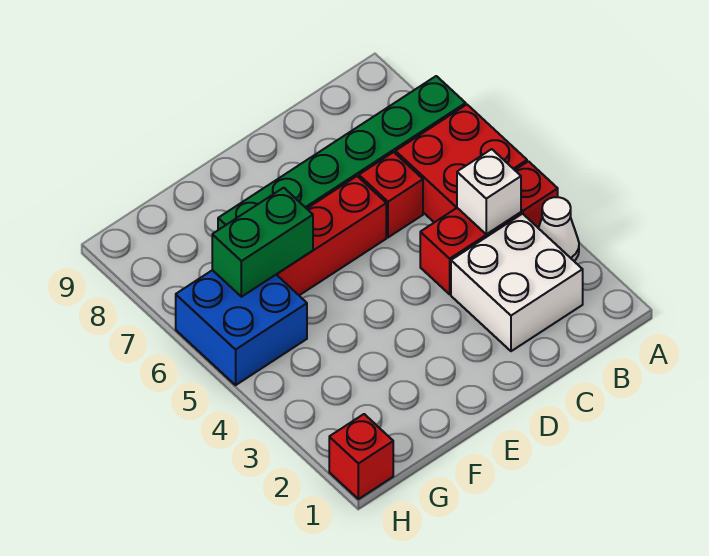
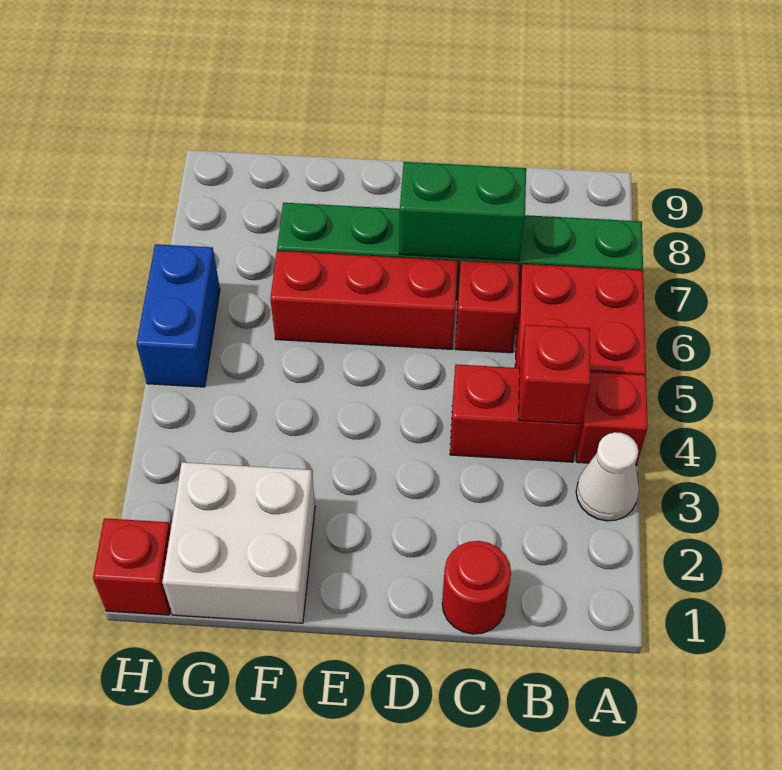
white 2x2 brick [451,214,583,351] -> white 2x2 brick moved to [162,462,315,623]
white 1x1 brick [457,149,521,234] -> red 1x1 brick [518,325,590,424]
none -> red 1x1 round brick [442,541,511,634]
green 1x2 brick [212,188,313,297] -> green 1x2 brick moved to [399,162,526,261]
blue 2x2 brick [176,270,307,385] -> blue 1x2 brick [136,244,220,387]

